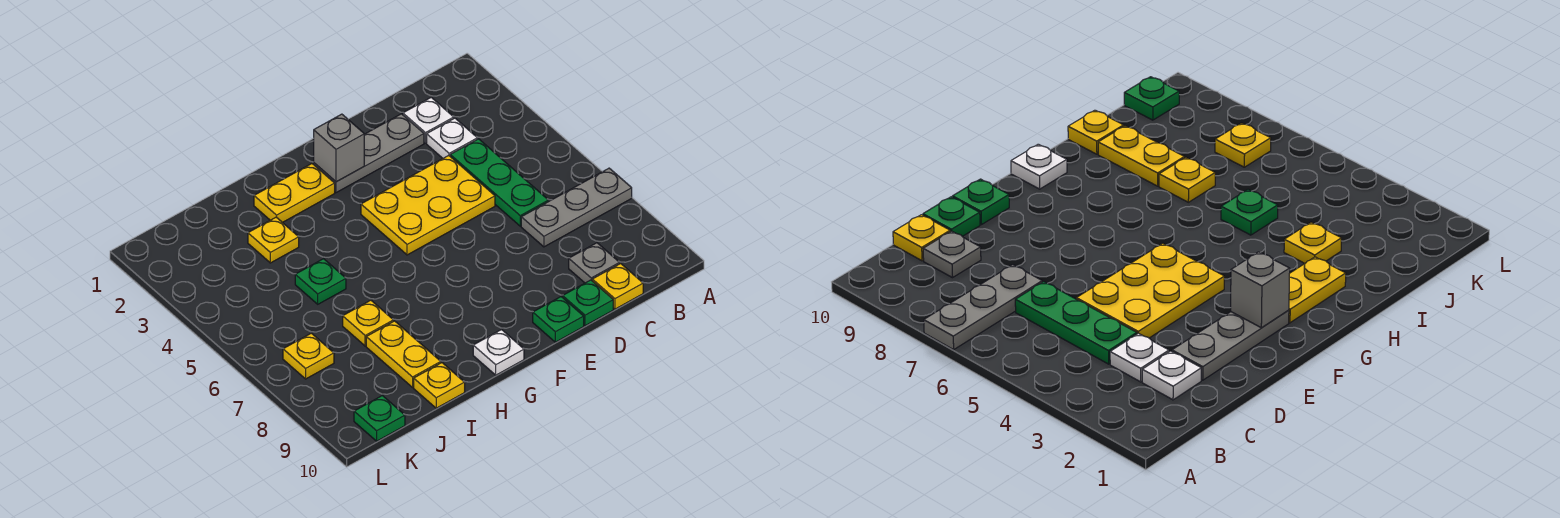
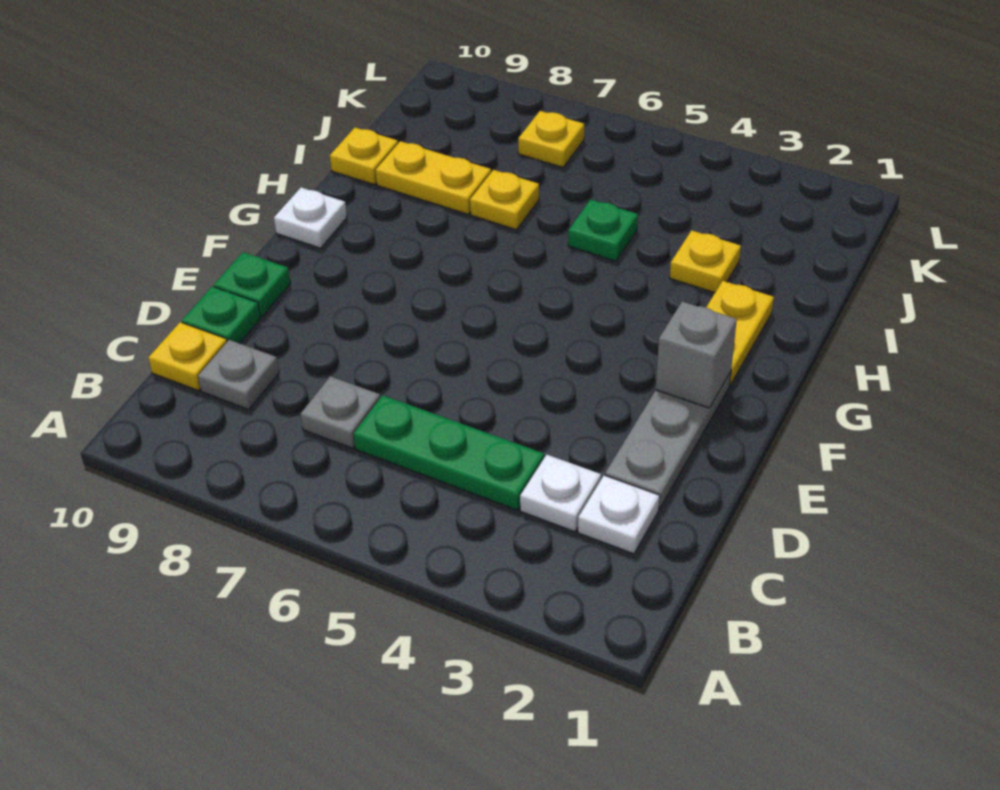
grey 1x3 plate [521,168,632,247] -> grey 1x1 plate [301,376,380,448]
yellow 2x3 plate [361,155,495,255] -> none
green 1x1 plate [354,396,405,441] -> none

